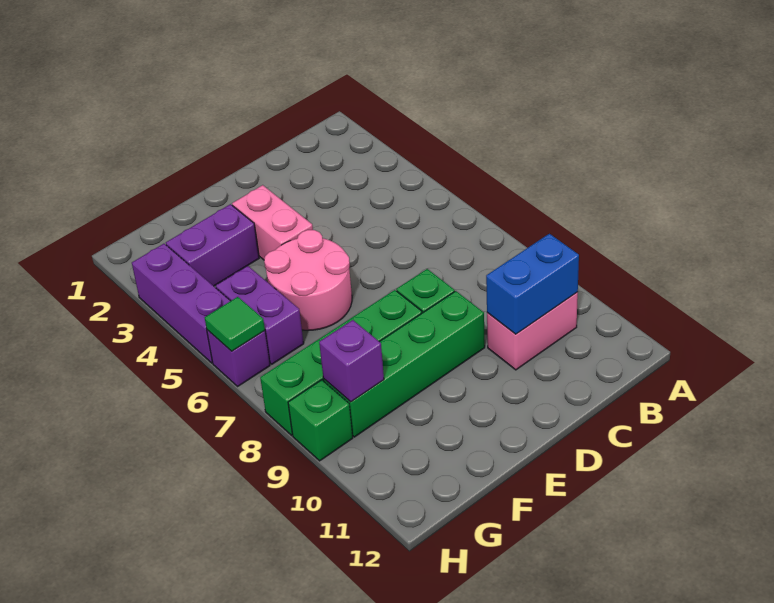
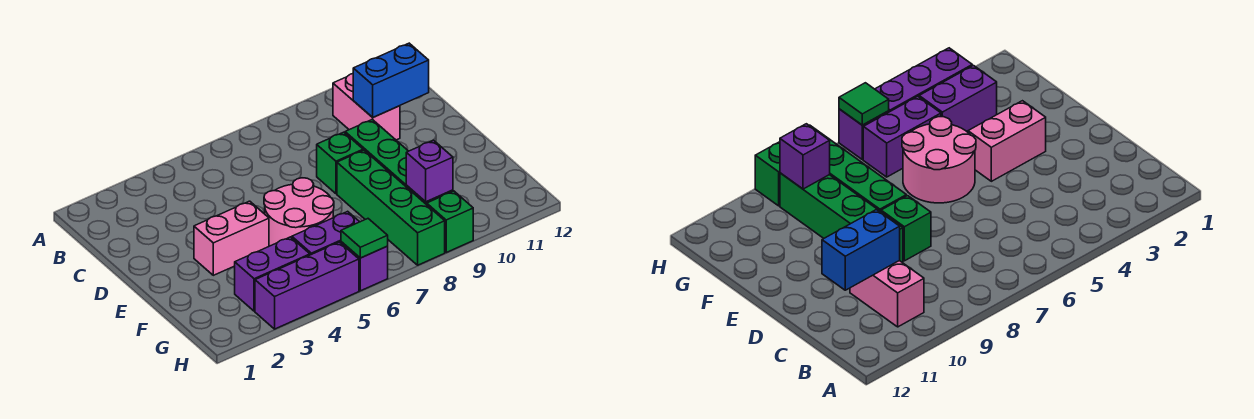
blue 1x2 brick [486,234,579,334] -> blue 1x2 brick turned to [353,43,429,117]
purple 1x2 brick [166,204,259,286] -> purple 1x2 brick turned to [235,237,310,311]

